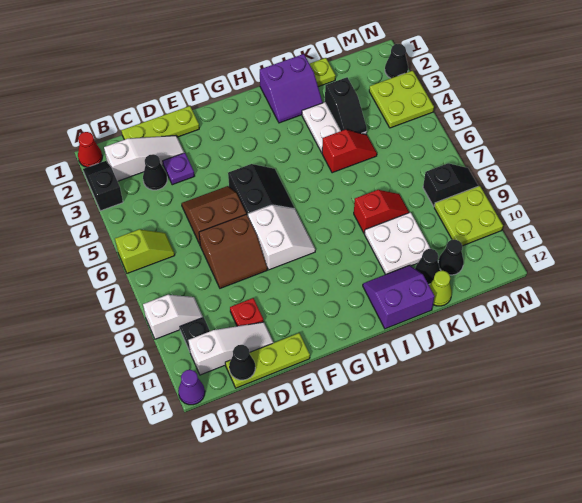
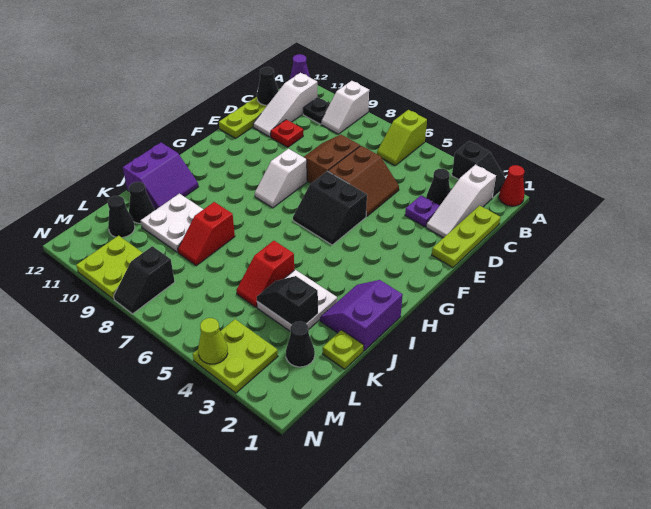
white 2x2 slope [248,205,315,270] -> white 1x2 slope [255,149,307,208]
lime 1x1 cone [429,271,452,306] -> lime 1x1 cone moved to [198,318,228,364]
black 1x1 cone [385,44,408,78] -> black 1x1 cone moved to [286,321,315,367]

